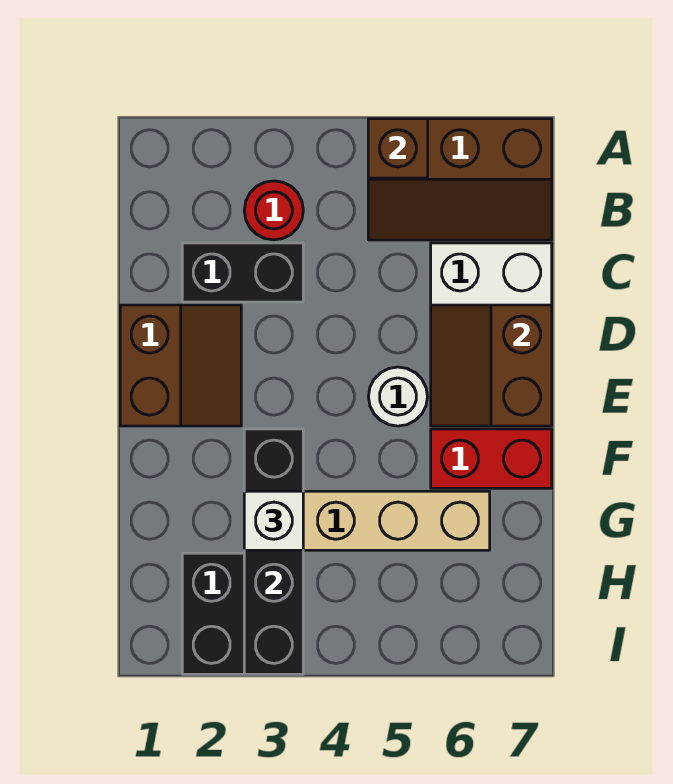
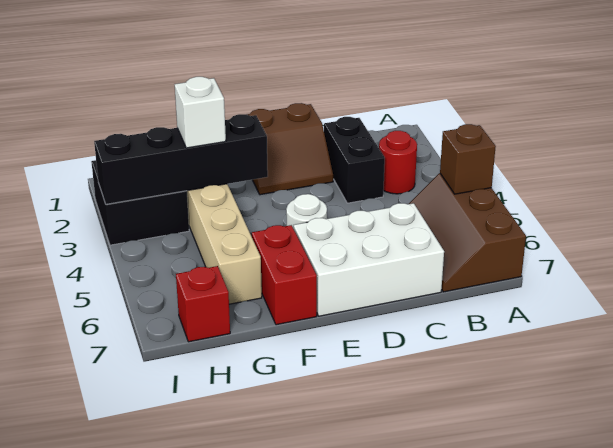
brown 2x2 slope [431,305,552,426] -> none
none -> red 1x1 brick [176,266,230,342]

